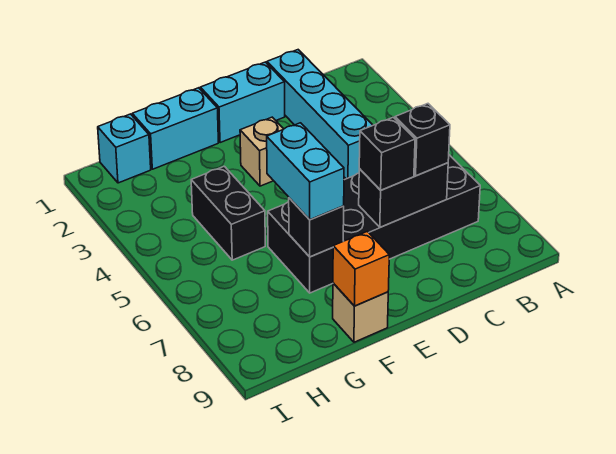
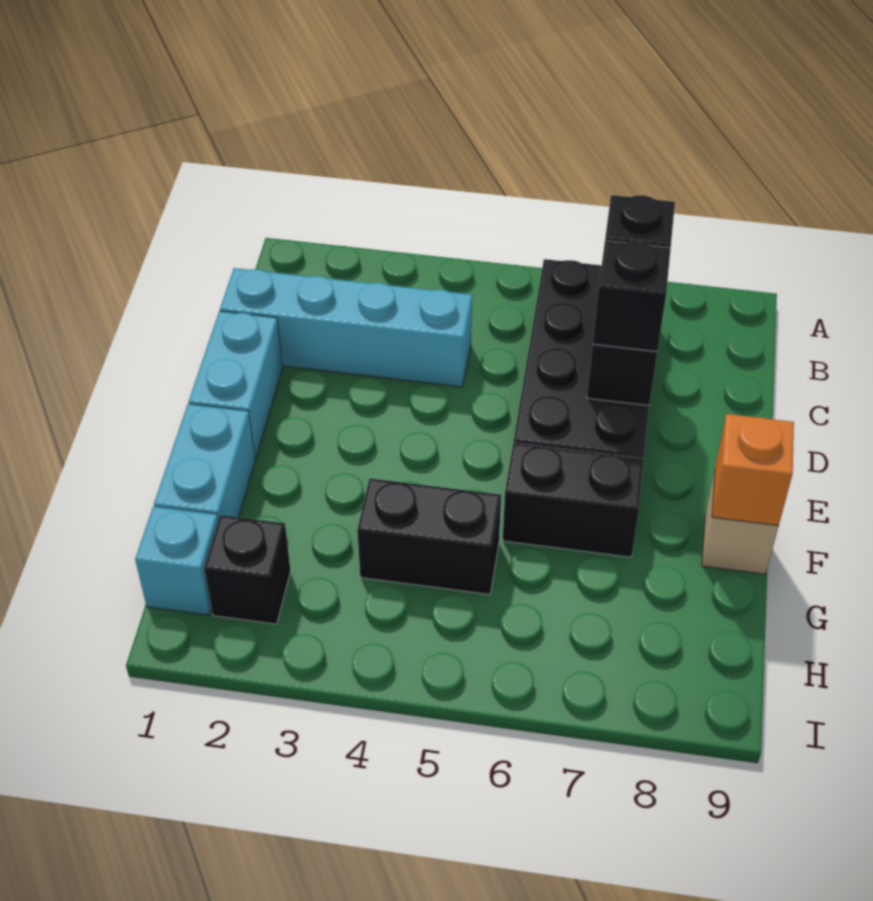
tan 1x1 brick [240,117,283,186] -> none
cyan 1x2 brick [267,123,344,220] -> none
black 1x1 brick [289,198,344,257] -> black 1x1 brick moved to [204,515,291,624]

